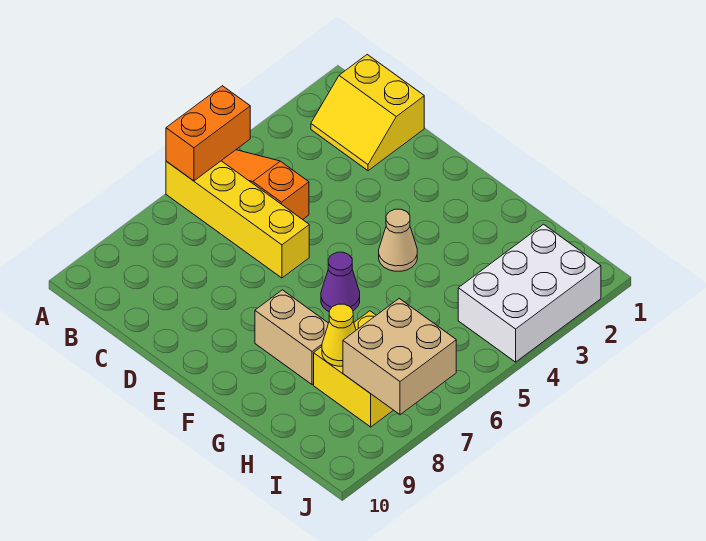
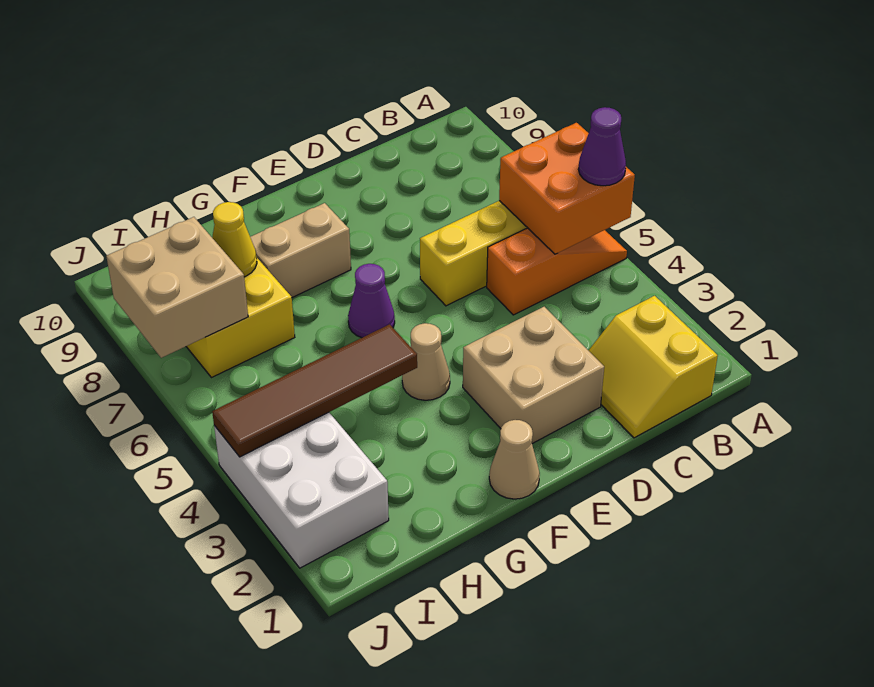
orange 1x2 brick [166,86,250,181] -> orange 2x2 brick [499,123,635,254]
none -> purple 1x1 cone [578,107,626,186]
yellow 2x2 slope [311,55,424,171] -> yellow 2x2 slope turned to [588,296,718,438]
none -> tan 2x2 brick [463,307,604,444]
none -> tan 1x1 cone [489,420,540,499]
none -> brown 1x4 tile [212,324,417,457]

